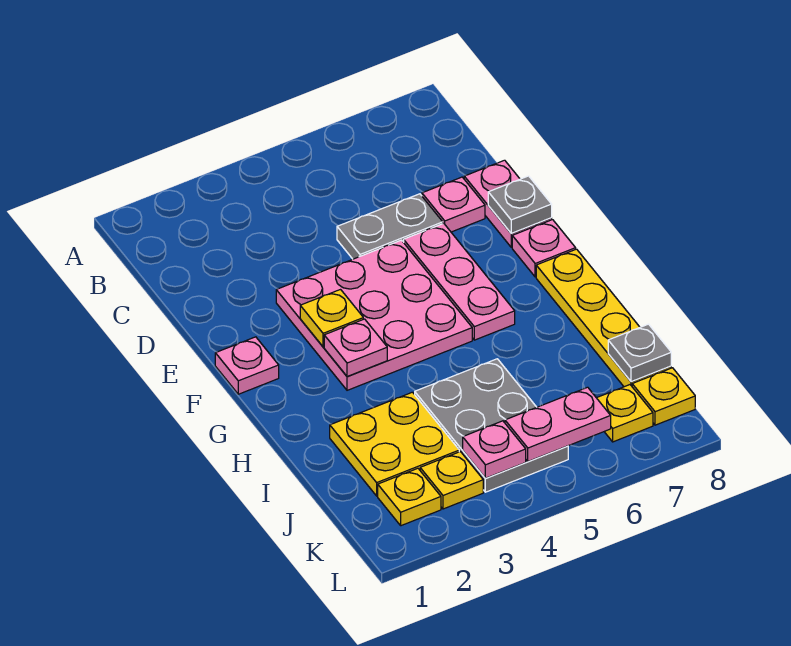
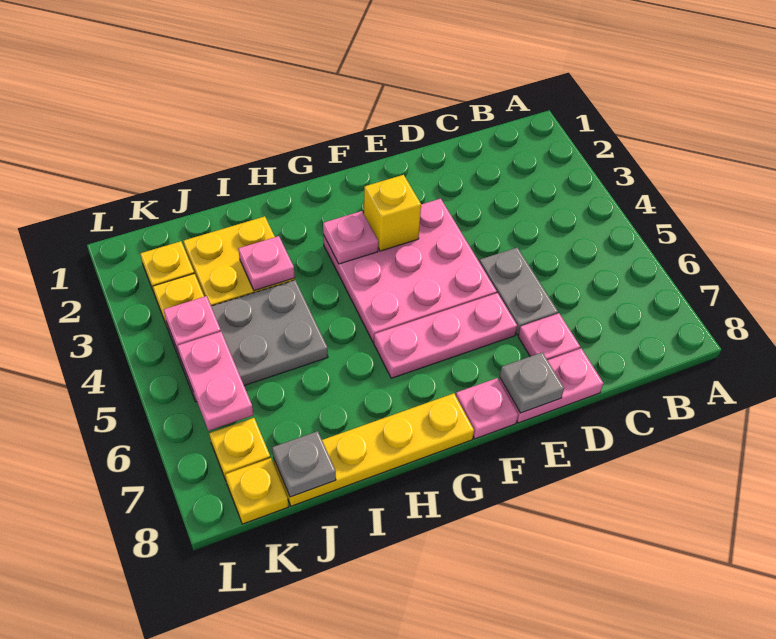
pink 1x1 plate [215,337,279,394] -> pink 1x1 plate moved to [238,236,295,291]
yellow 1x1 plate [300,290,363,347] -> yellow 1x1 brick [364,175,421,251]

